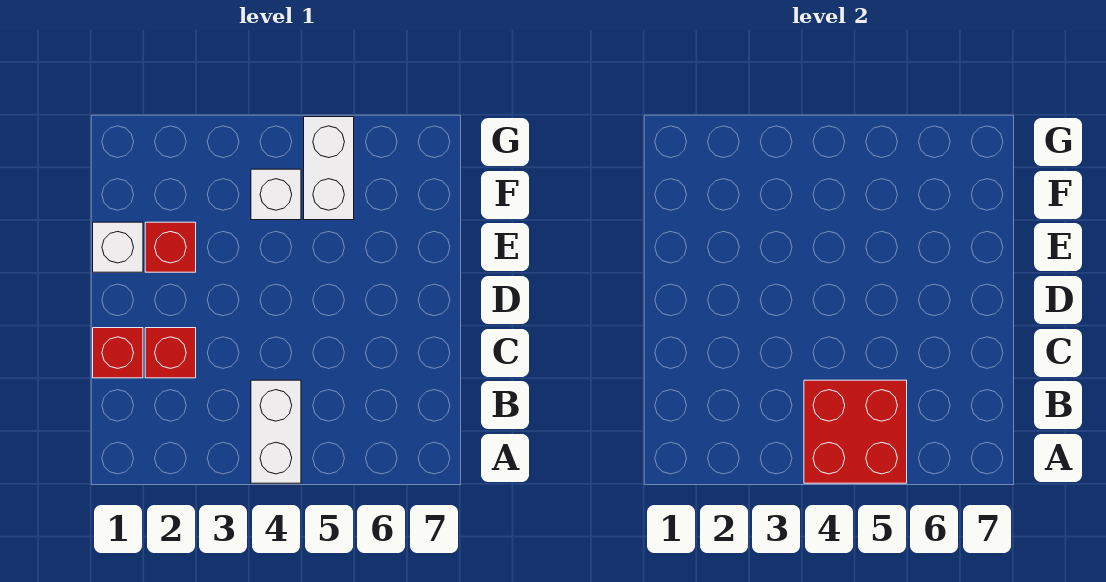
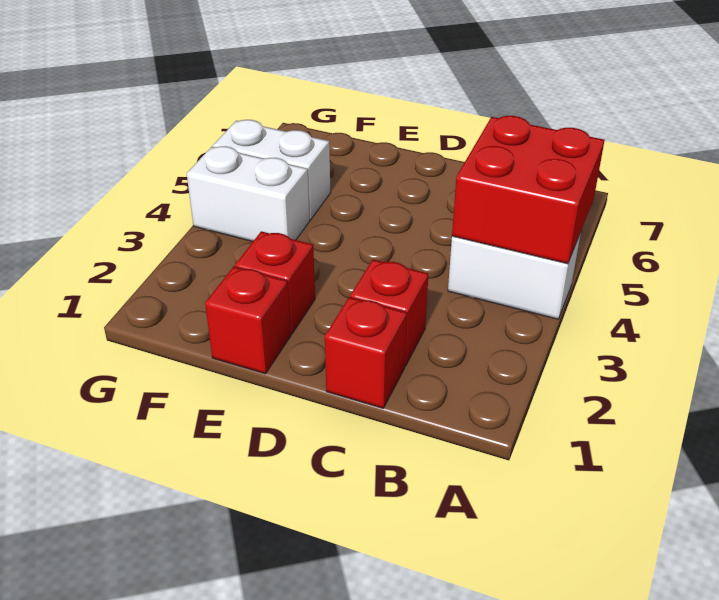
white 1x1 brick [93,222,143,272] -> red 1x1 brick [205,267,291,374]
white 1x1 brick [251,169,301,220] -> white 1x2 brick [187,146,310,241]

